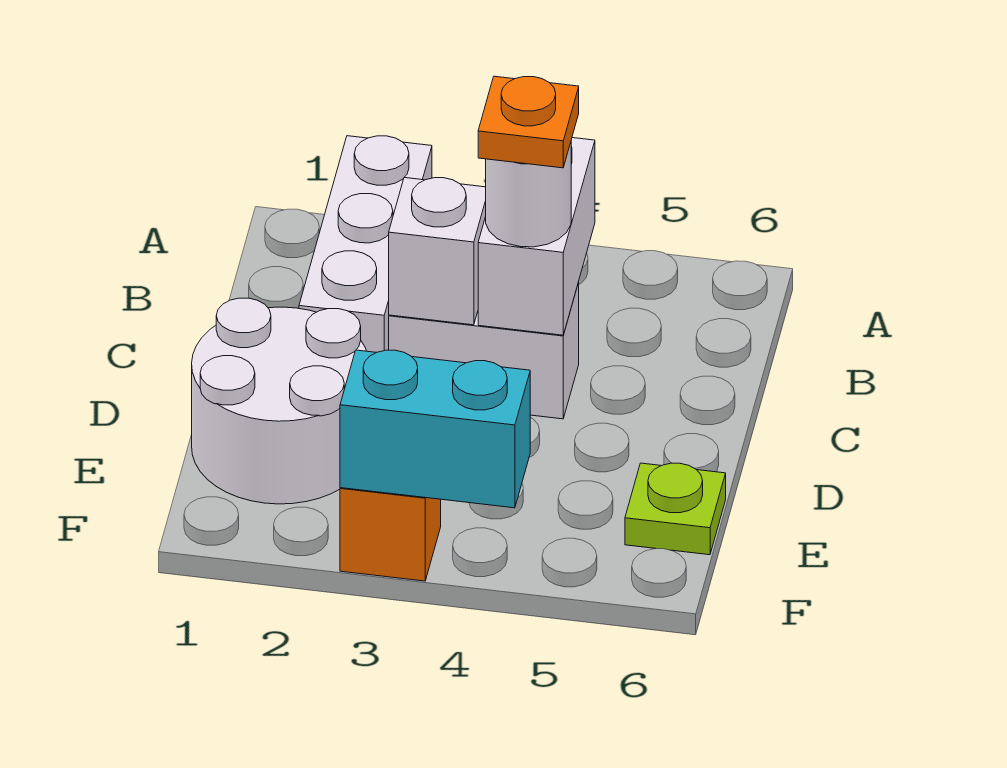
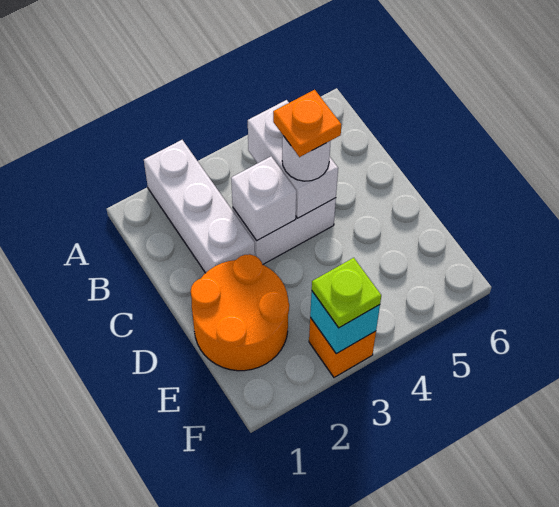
white 2x2 round brick [192,298,366,504] -> orange 2x2 round brick [191,254,289,371]
lime 1x1 plate [625,463,726,555] -> lime 1x1 plate moved to [312,258,381,328]
cyan 1x2 brick [340,350,530,508] -> cyan 1x1 brick [310,291,380,354]

